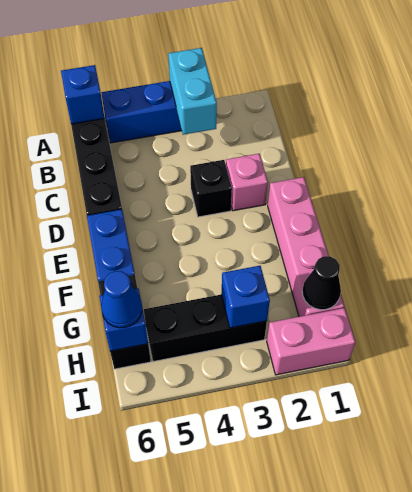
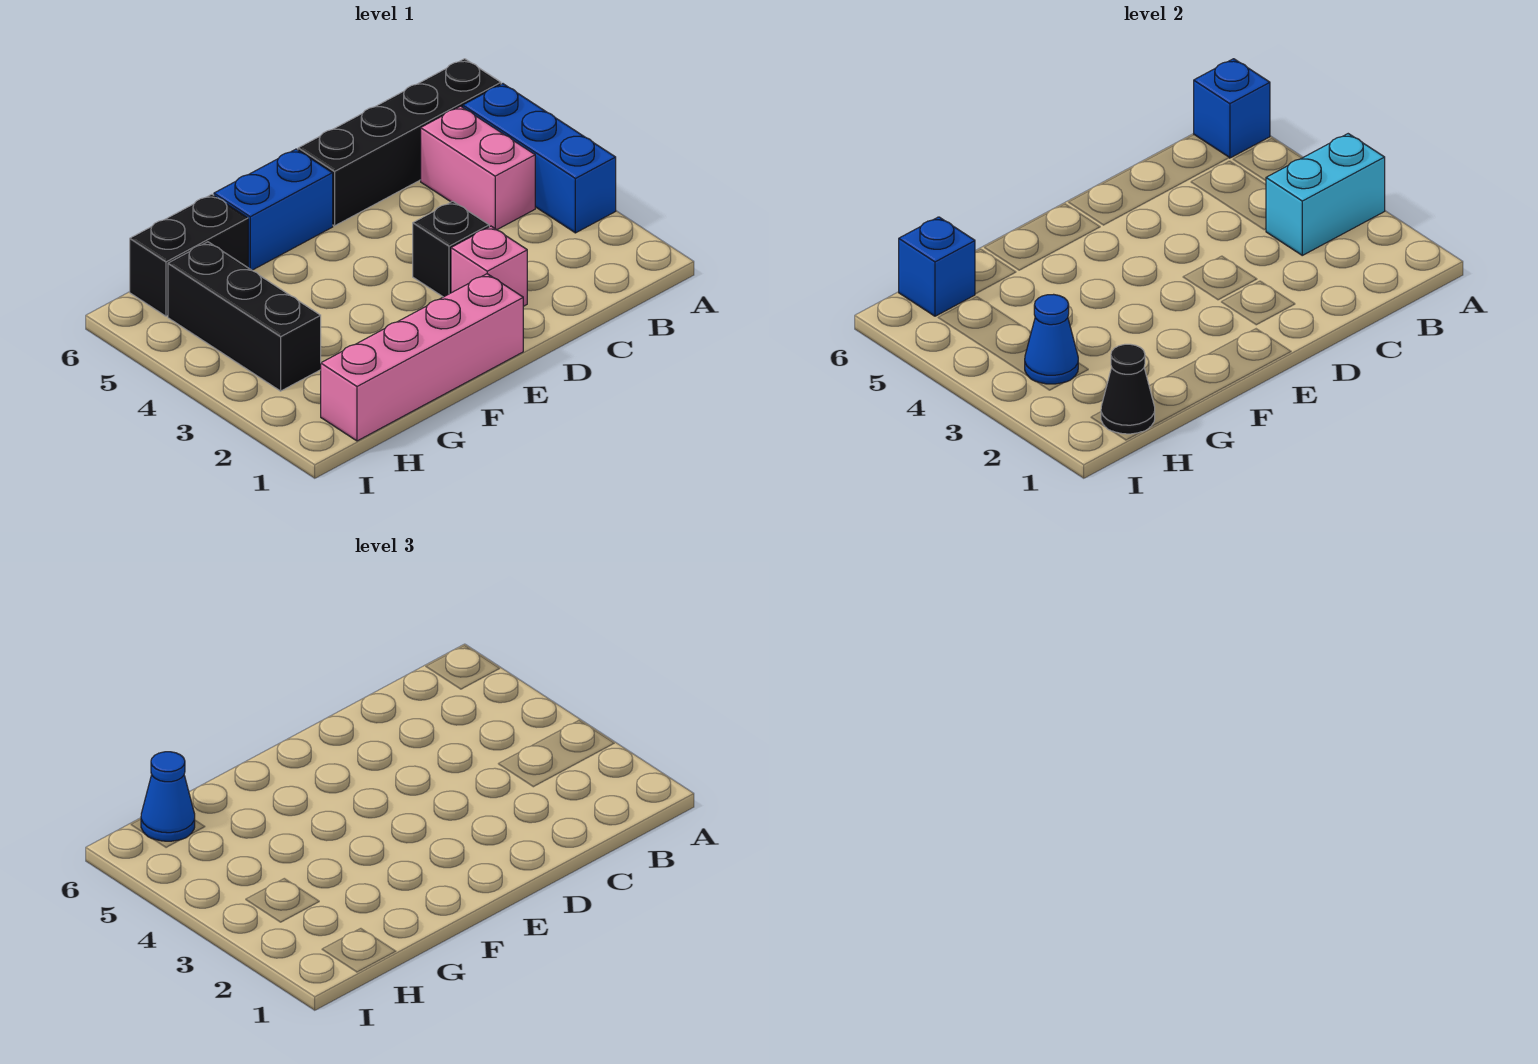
blue 1x1 brick [222,266,270,328] -> blue 1x1 cone [1025,294,1078,384]
pink 1x2 brick [267,308,355,375] -> pink 1x2 brick moved to [421,106,535,230]

